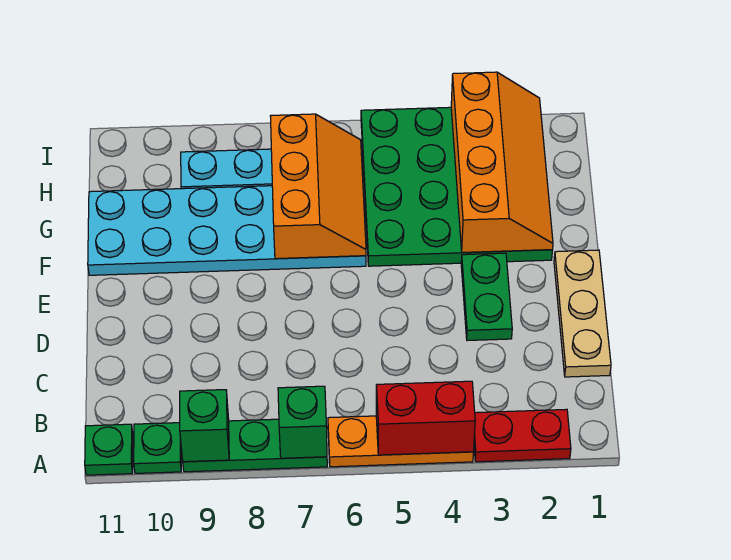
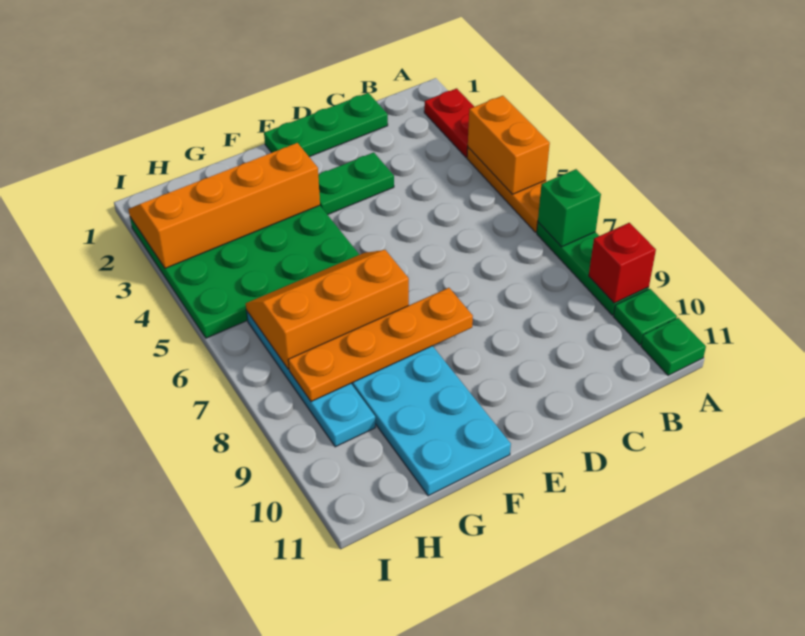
red 1x2 brick [376,381,475,455] -> orange 1x2 brick [468,96,550,194]
green 1x1 brick [180,390,229,462] -> red 1x1 brick [589,223,656,303]
tan 1x3 plate [554,250,611,377] -> green 1x3 plate [264,93,388,157]
none -> orange 1x4 plate [288,288,473,402]

